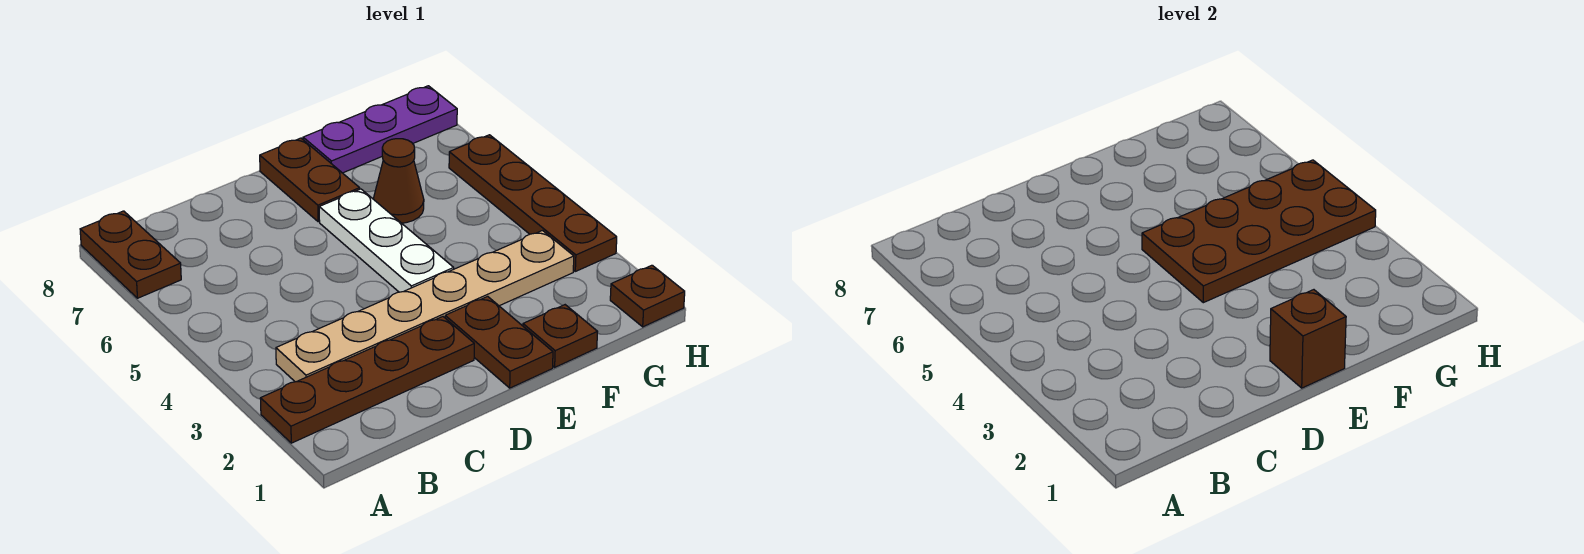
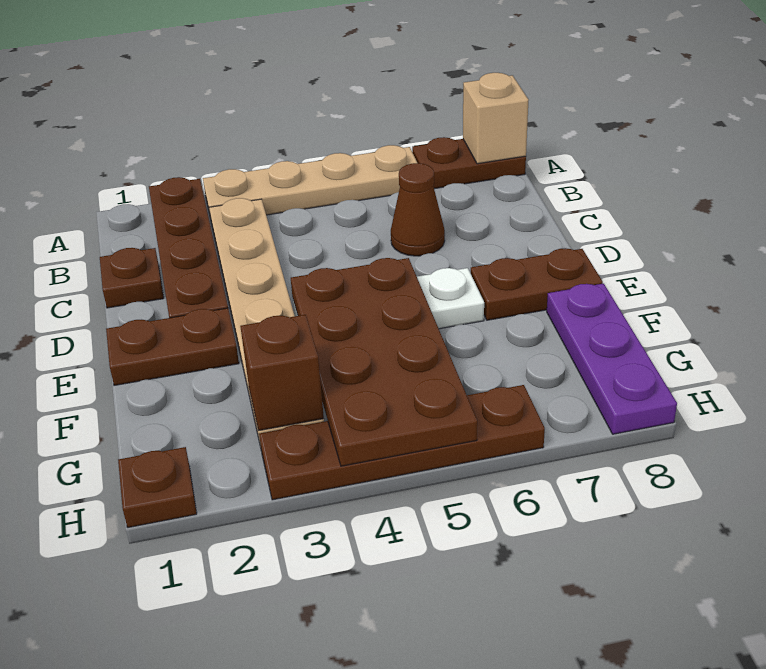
none -> tan 1x4 plate [203,145,417,219]
none -> tan 1x1 brick [463,73,528,164]
brown 1x1 brick [1270,290,1346,388] -> brown 1x1 brick moved to [240,315,324,431]
brown 1x1 plate [523,305,597,367] -> brown 1x1 plate moved to [100,248,164,308]
brown 1x1 cone [373,139,424,223] -> brown 1x1 cone moved to [391,163,445,256]

